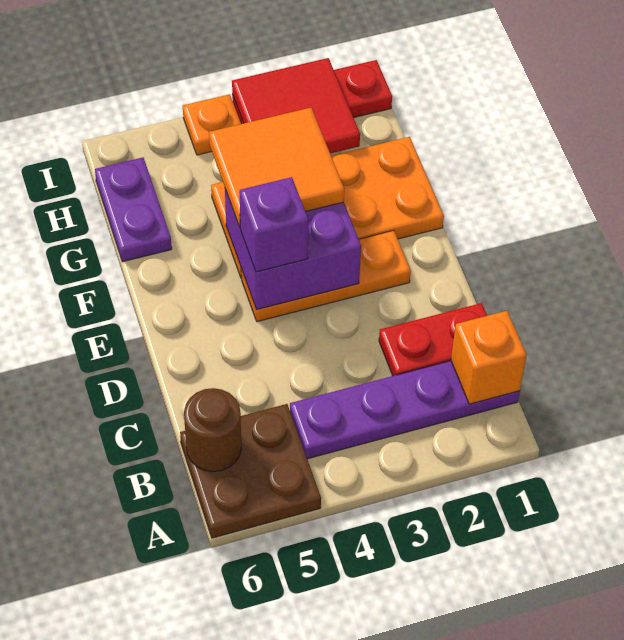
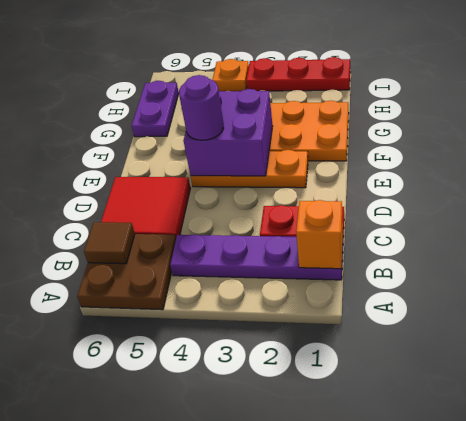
brown 1x1 round brick [184,388,241,472] -> brown 1x1 tile [84,222,135,264]
purple 1x1 brick [240,177,308,272] -> purple 1x1 round brick [179,75,224,140]
orange 2x2 tile [209,108,344,227] -> none
red 2x2 tile [232,58,360,153] -> red 2x2 tile moved to [101,177,190,237]

